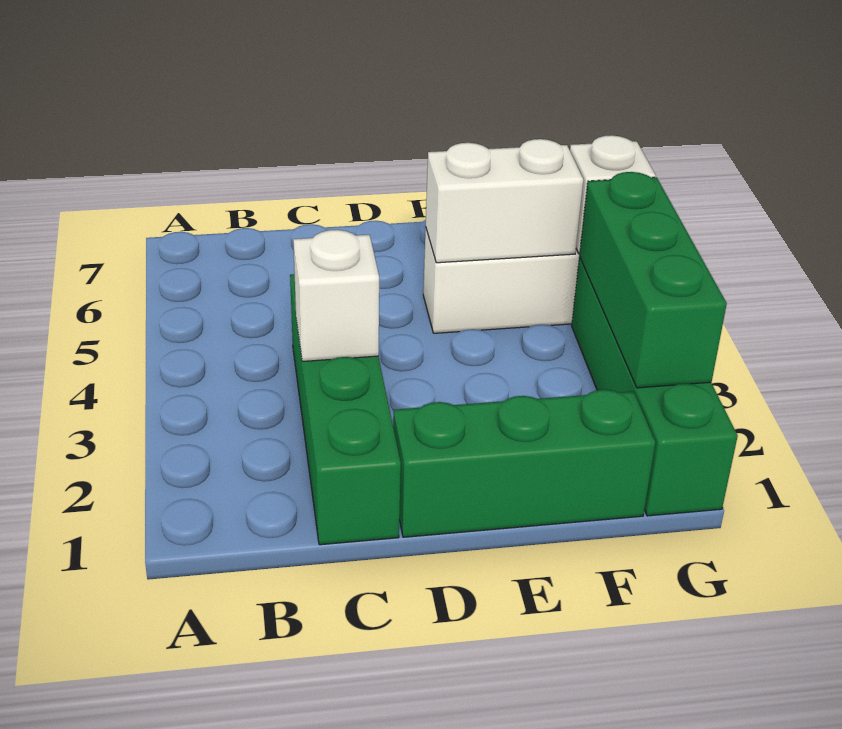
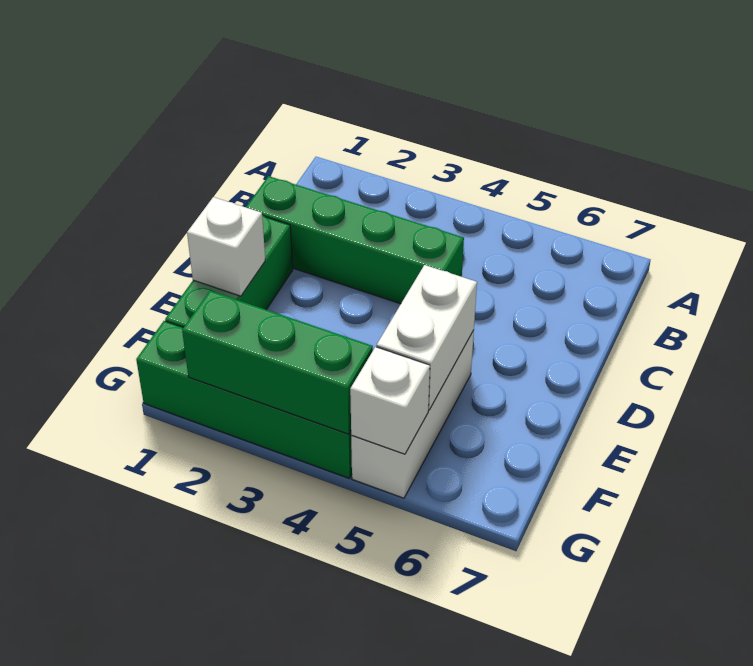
white 1x1 brick [293,230,379,361] -> white 1x1 brick moved to [187,197,265,296]

